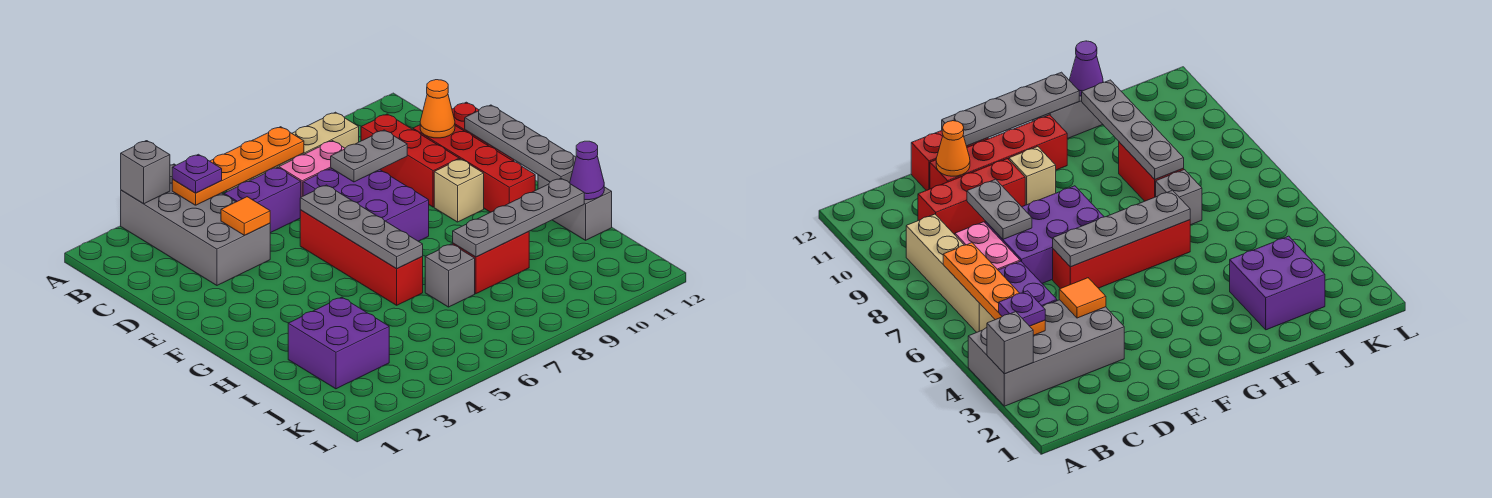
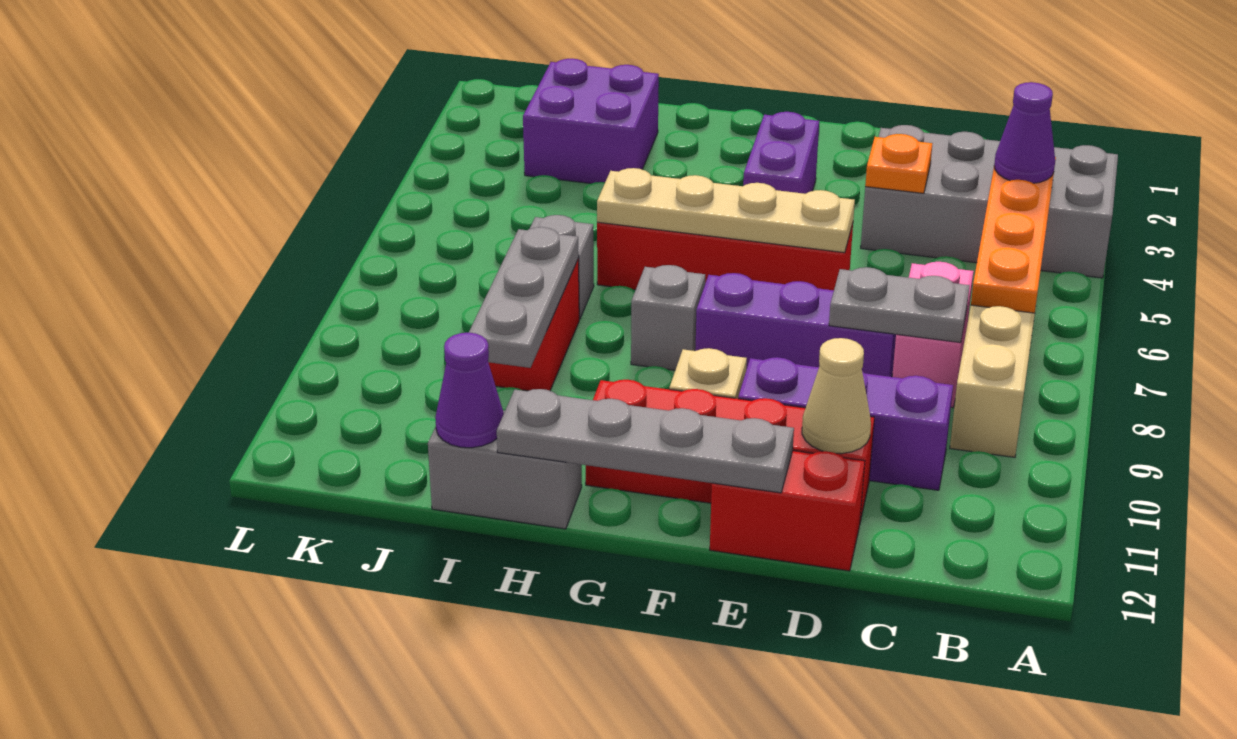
grey 1x1 brick [121,141,170,204] -> grey 1x1 brick moved to [631,265,705,370]
purple 1x1 plate [172,154,222,193] -> purple 1x1 cone [994,82,1055,183]
purple 1x2 brick [224,167,301,233] -> purple 1x2 brick moved to [743,112,819,194]
red 1x3 brick [361,114,459,207] -> purple 1x3 brick [738,357,953,490]
orange 1x1 tile [221,197,270,235] -> orange 1x1 plate [865,134,932,193]
purple 2x3 brick [303,168,429,241] -> purple 1x3 brick [695,273,896,377]
grey 1x2 plate [331,130,407,182] -> grey 1x2 plate turned to [829,267,970,343]
orange 1x1 cone [420,80,455,138] -> tan 1x1 cone [802,338,871,454]
grey 1x4 plate [300,185,423,269] -> tan 1x4 plate [597,168,855,253]
grey 1x4 plate [453,178,584,257] -> grey 1x3 plate [469,227,579,368]

